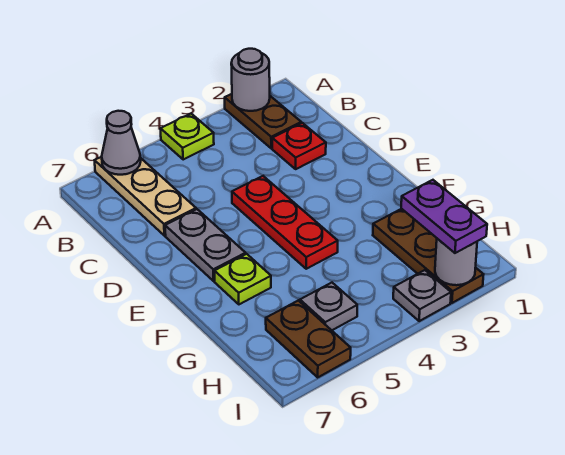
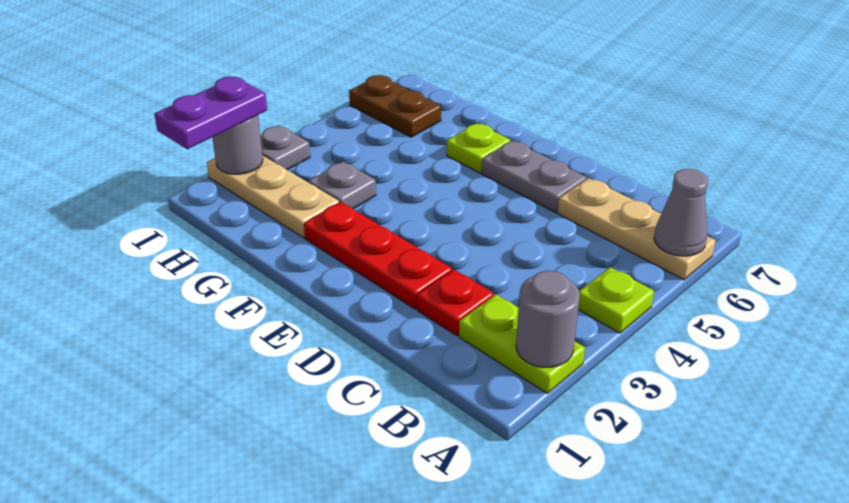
brown 1x2 plate [225,94,301,148] -> lime 1x2 plate [459,294,585,393]
red 1x3 plate [232,176,338,269] -> red 1x3 plate moved to [304,202,452,309]
brown 1x3 plate [373,209,484,303] -> tan 1x3 plate [207,156,339,238]
purple 1x2 plate [401,180,487,253] -> purple 1x2 plate turned to [154,77,267,149]
grey 1x1 plate [300,283,357,330] -> grey 1x1 plate moved to [308,162,376,209]

